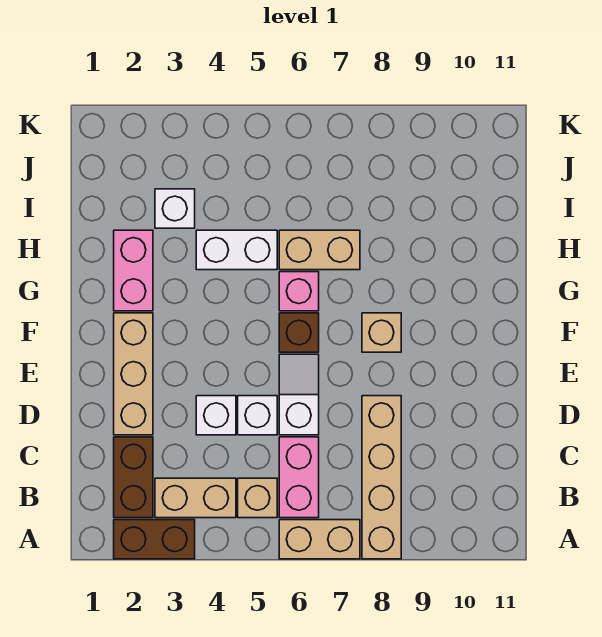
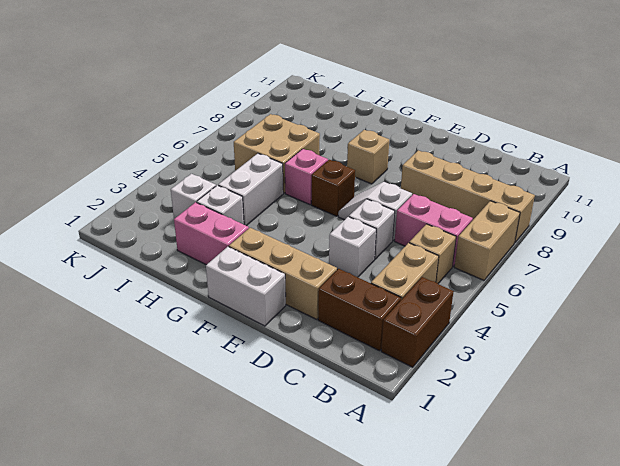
none -> white 1x2 brick [206,247,286,326]
none -> white 1x1 brick [197,185,244,224]
tan 1x2 brick [279,230,360,270] -> tan 2x2 brick [234,114,320,193]

